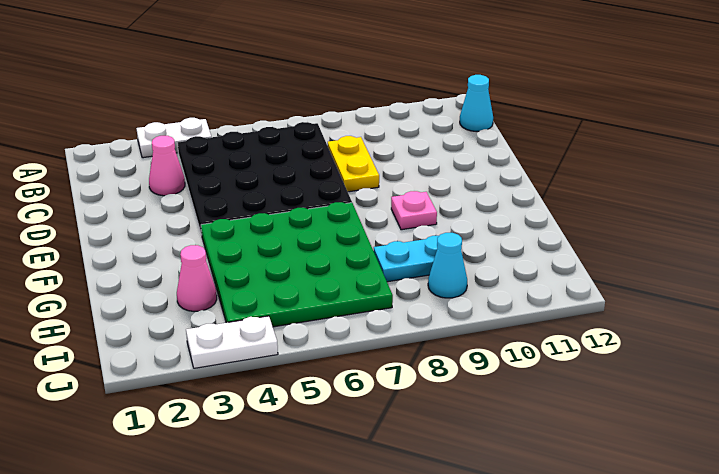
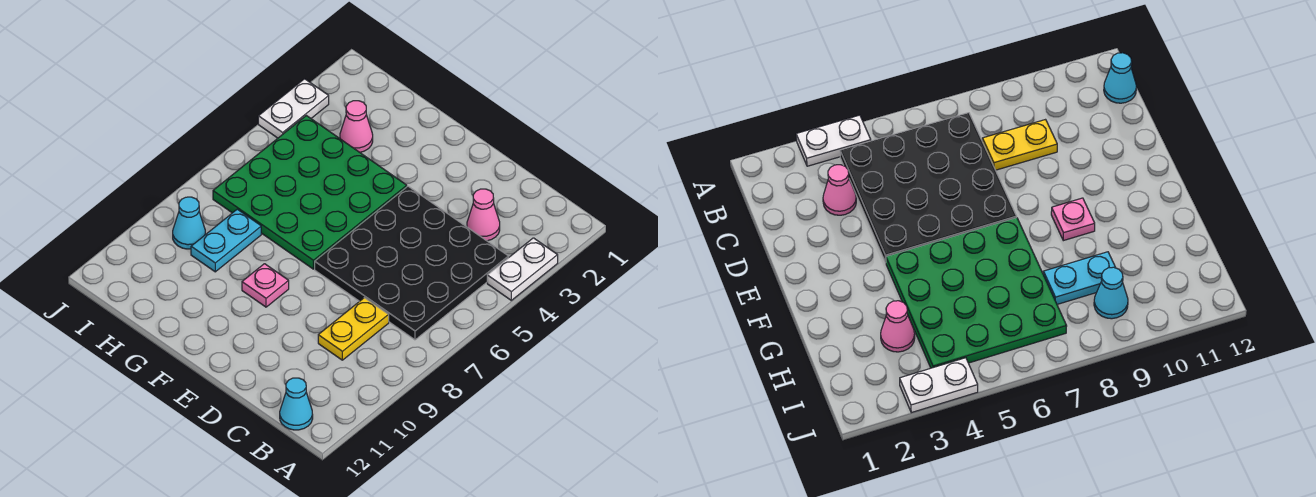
yellow 1x2 plate [328,136,379,192] -> yellow 1x2 plate turned to [318,298,389,360]

